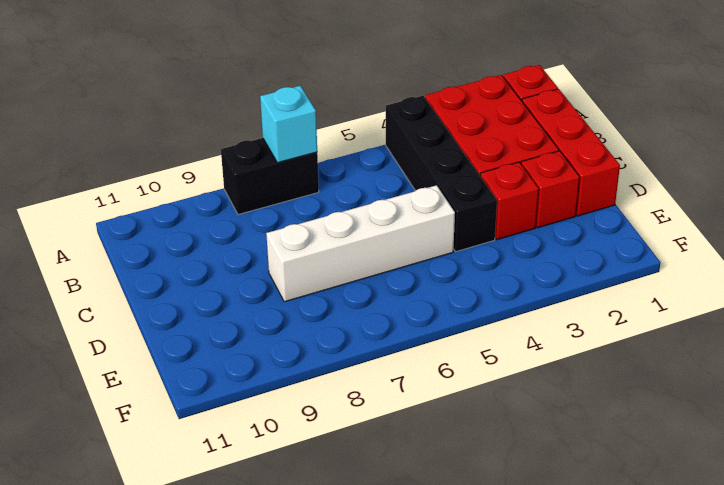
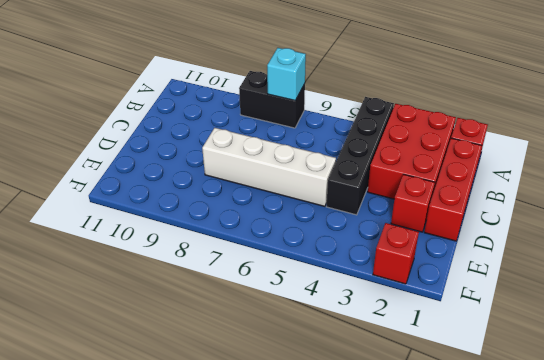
red 1x1 brick [480,162,539,240] -> red 1x1 brick moved to [373,223,419,284]

